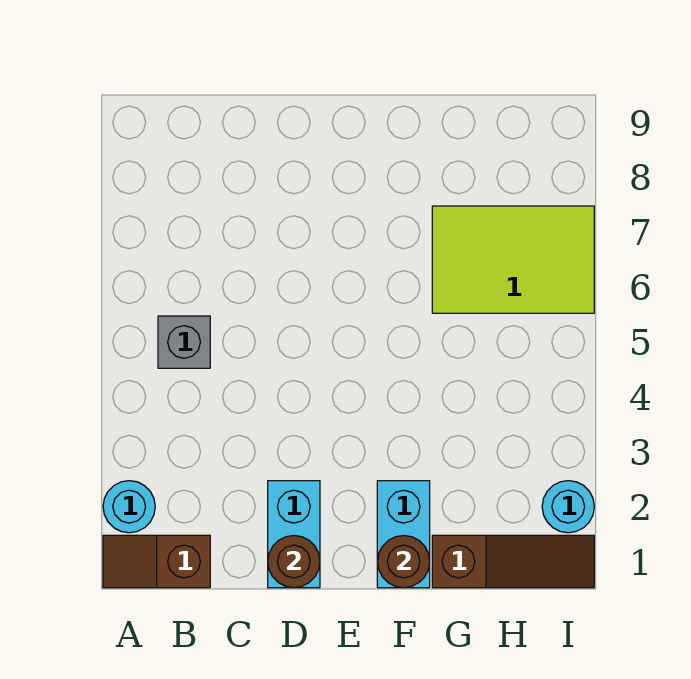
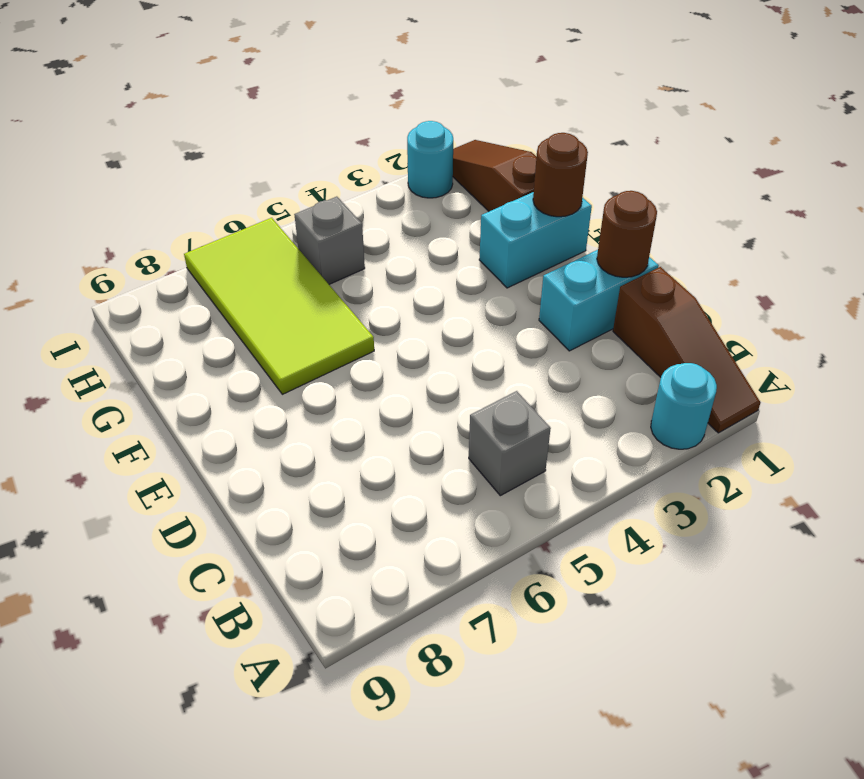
brown 1x2 slope [103,535,210,588] -> brown 1x3 slope [613,267,760,433]
lime 2x3 tile [432,206,594,313] -> lime 2x4 tile [184,218,374,394]
none -> grey 1x1 brick [294,197,365,284]

